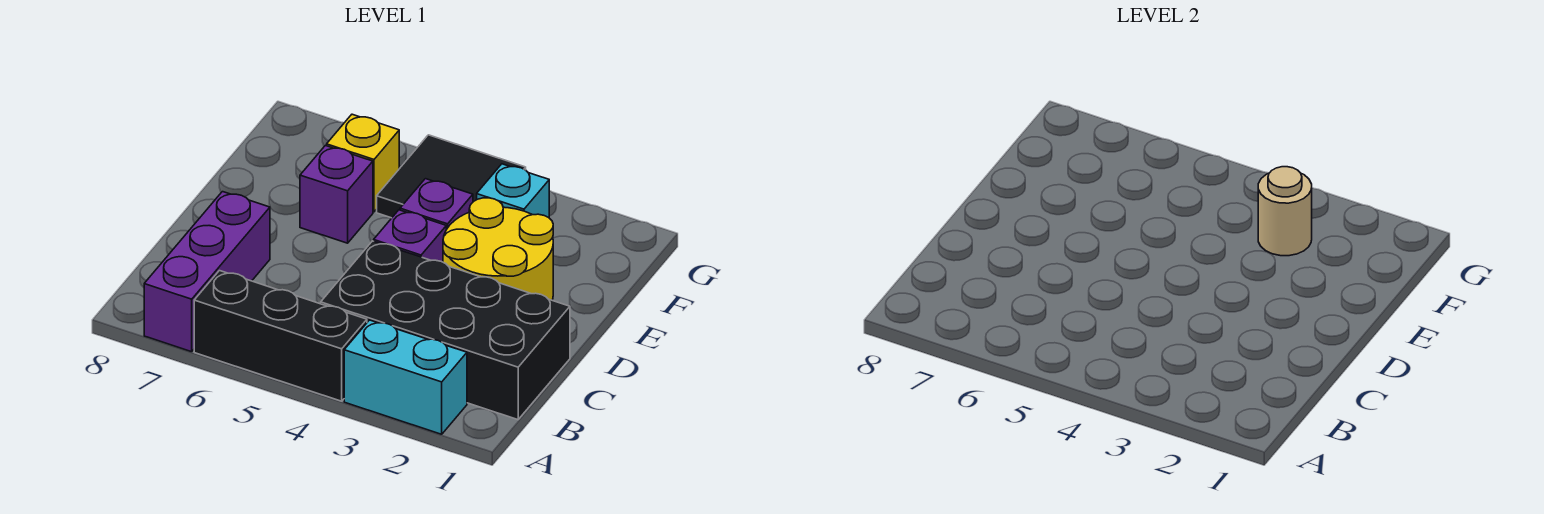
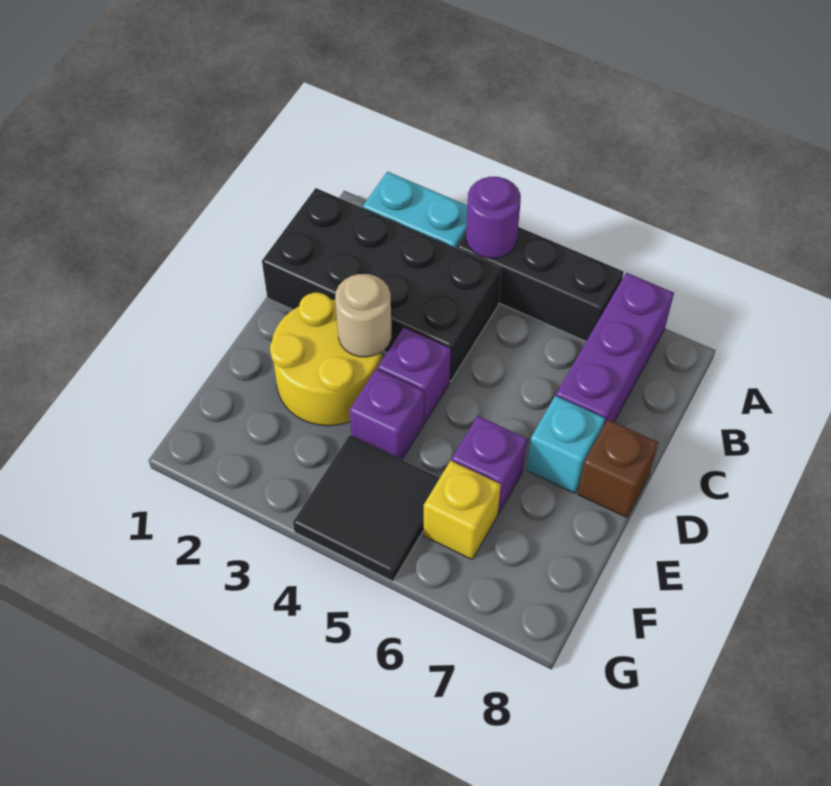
none -> purple 1x1 round brick [466,177,521,258]
none -> brown 1x1 brick [578,420,658,517]
cyan 1x1 brick [477,164,549,218] -> cyan 1x1 brick moved to [527,396,605,493]
tan 1x1 round brick [1258,167,1312,256] -> tan 1x1 round brick moved to [335,274,391,357]

